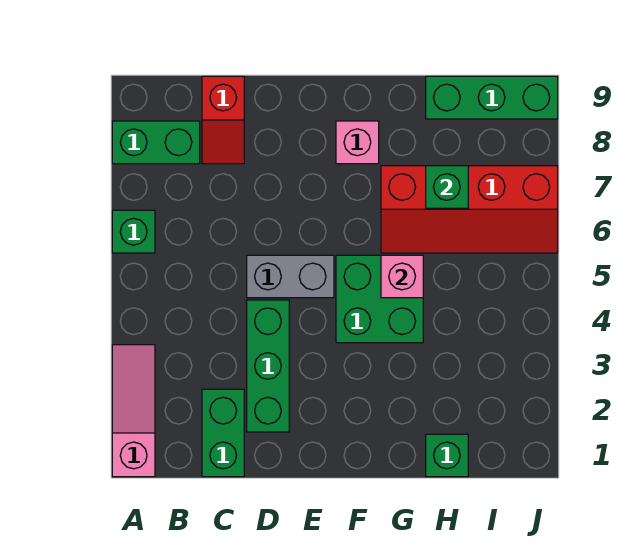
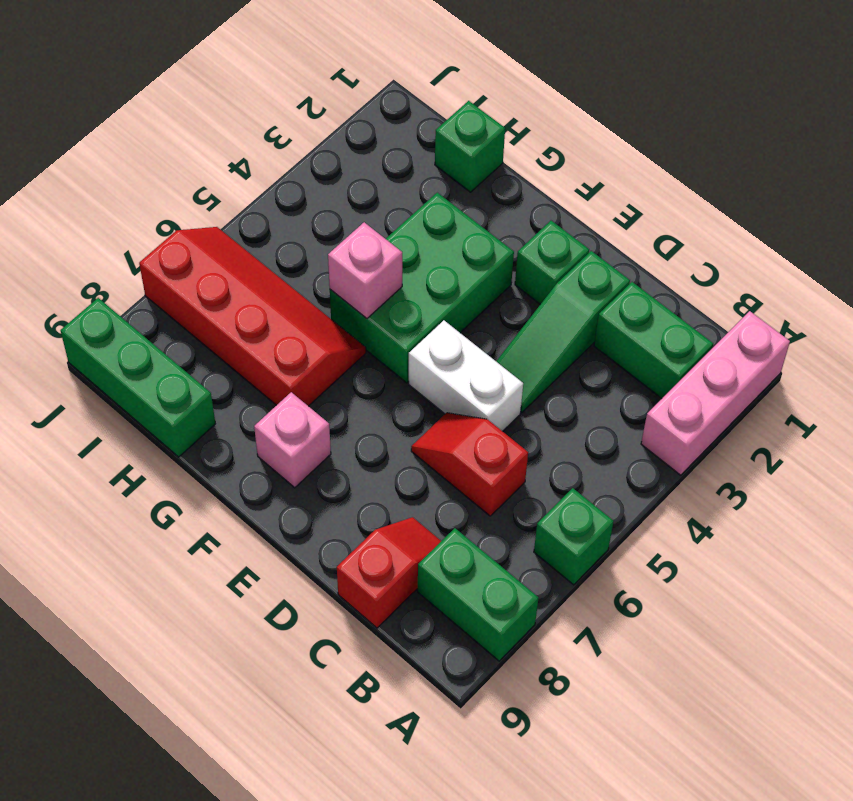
pink 1x3 slope [112,345,155,477] -> pink 1x3 brick [641,311,790,475]
green 1x2 brick [202,389,244,477] -> green 1x2 brick turned to [594,282,713,399]
none -> red 1x2 slope [411,413,528,516]
green 1x3 brick [247,300,289,432] -> green 1x3 slope [496,251,630,412]
grey 1x2 brick [247,255,334,298] -> white 1x2 brick [409,320,523,431]
green 2x2 brick [336,255,423,343] -> green 2x3 brick [330,193,514,383]
green 1x1 brick [426,166,468,208] -> green 1x1 brick moved to [515,221,589,304]

